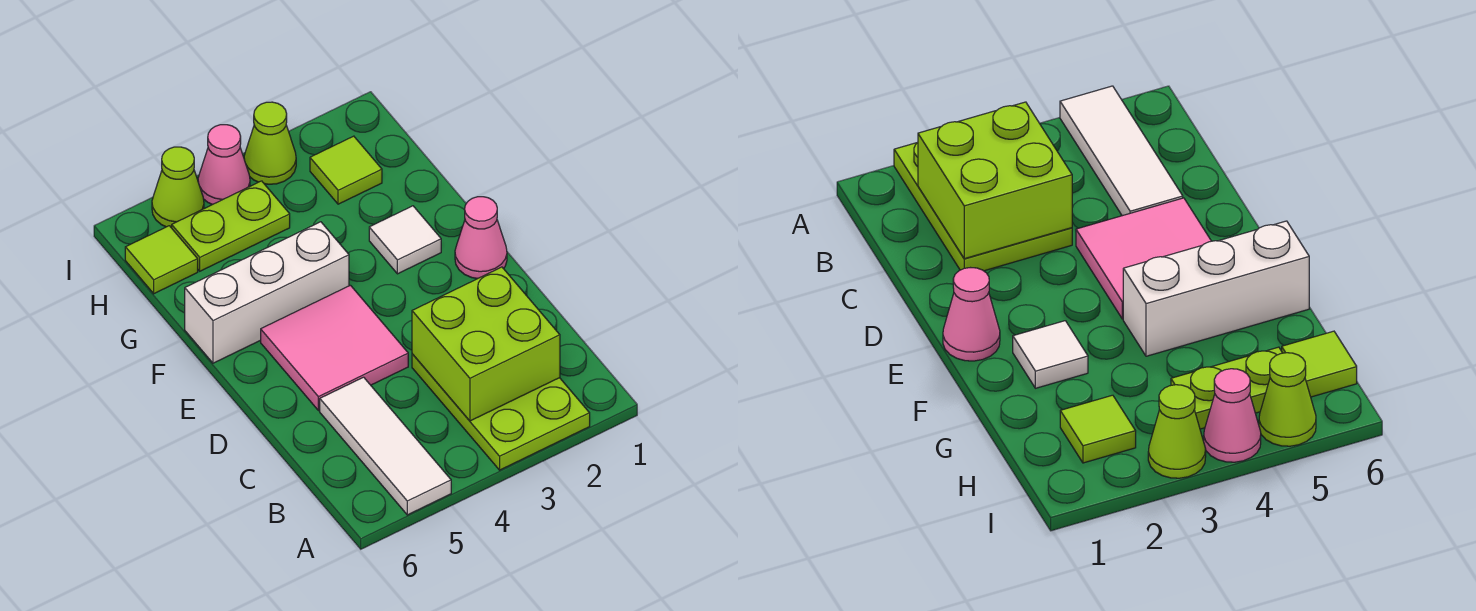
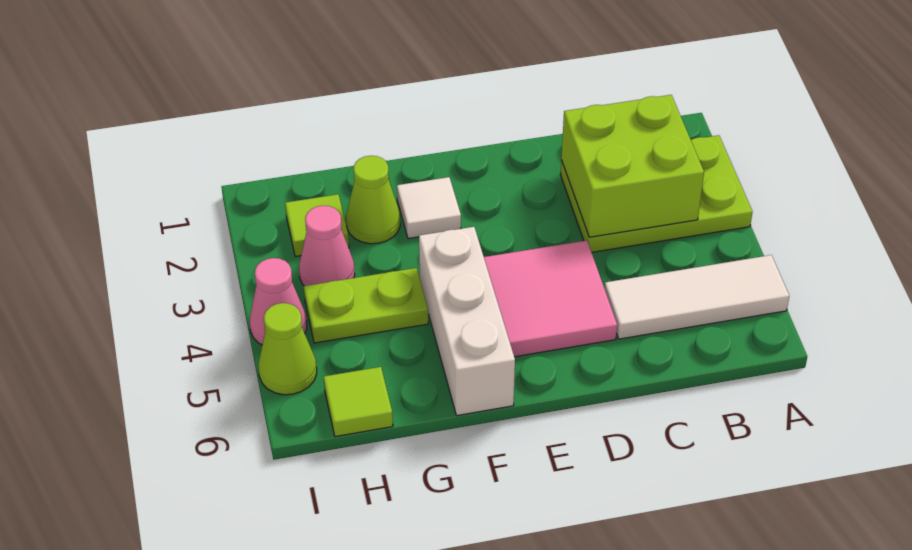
pink 1x1 cone [455,197,507,279] -> pink 1x1 cone moved to [299,206,355,286]
lime 1x2 plate [172,181,290,271] -> lime 1x2 plate turned to [304,268,428,343]
lime 1x1 cone [244,102,296,184] -> lime 1x1 cone moved to [346,156,400,244]

